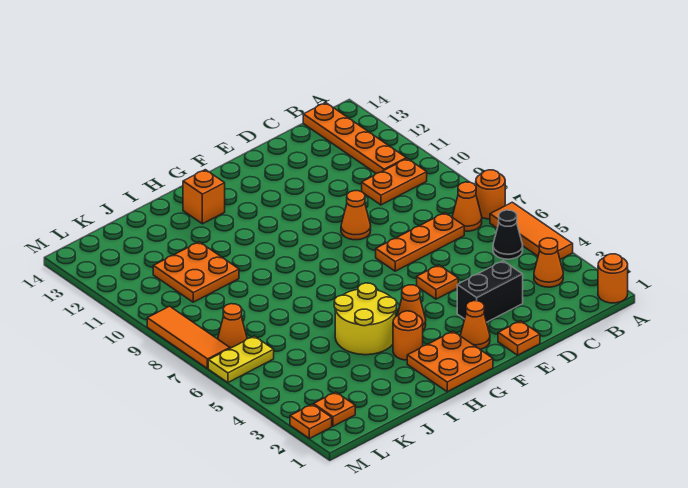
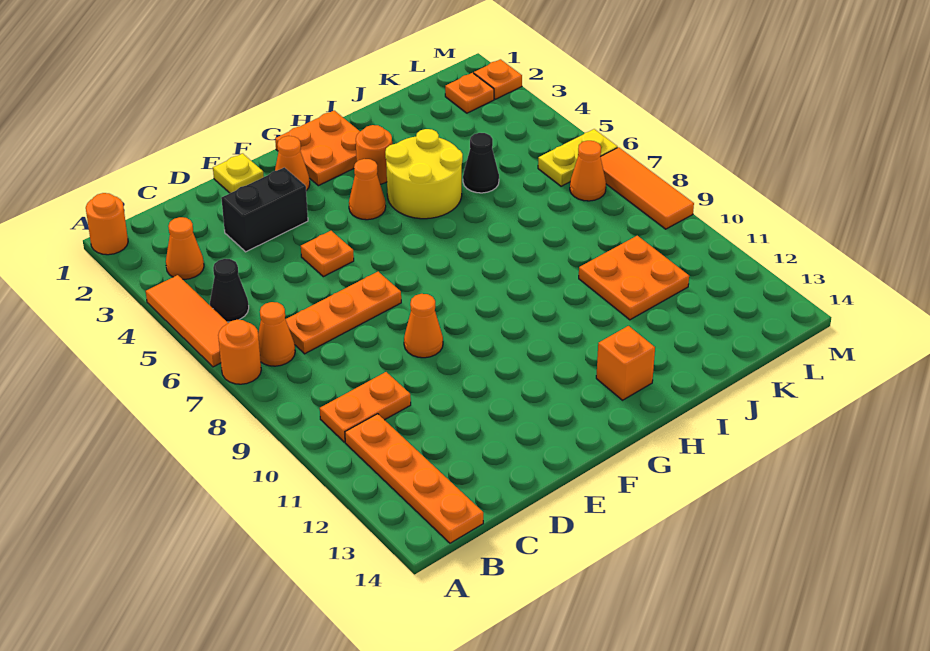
orange 1x1 plate [498,321,540,355] -> yellow 1x1 plate [213,153,264,193]
none -> black 1x1 cone [463,133,499,193]

